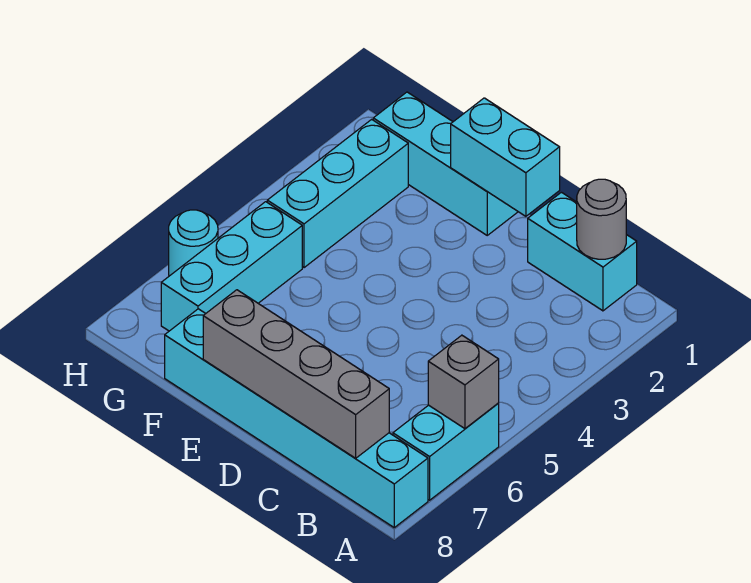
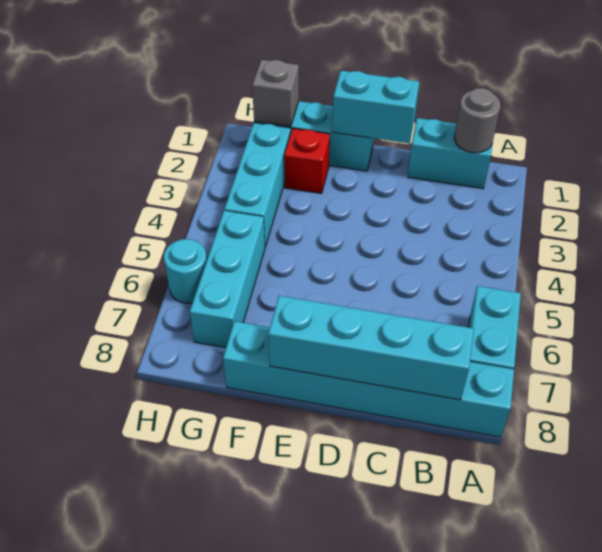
grey 1x1 brick [428,335,499,429] -> grey 1x1 brick moved to [252,60,299,126]
grey 1x4 brick [203,290,389,458] -> cyan 1x4 brick [268,296,474,400]
none -> red 1x1 brick [284,128,330,194]

